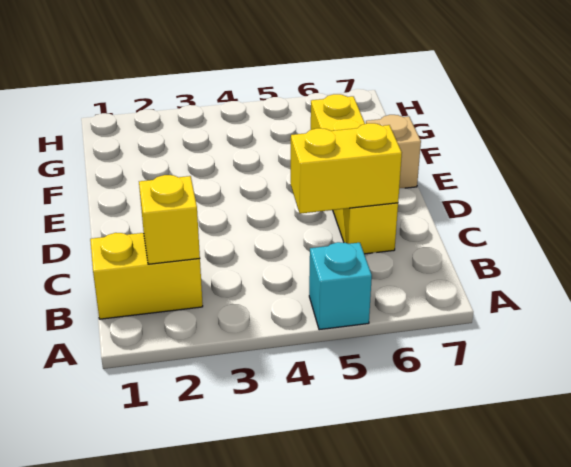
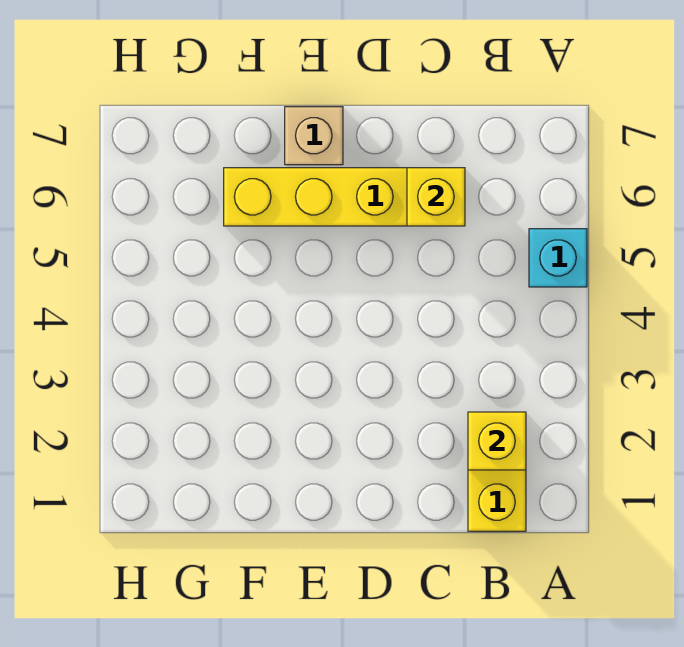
yellow 1x2 brick [291,123,402,214] -> yellow 1x1 brick [407,168,465,226]

